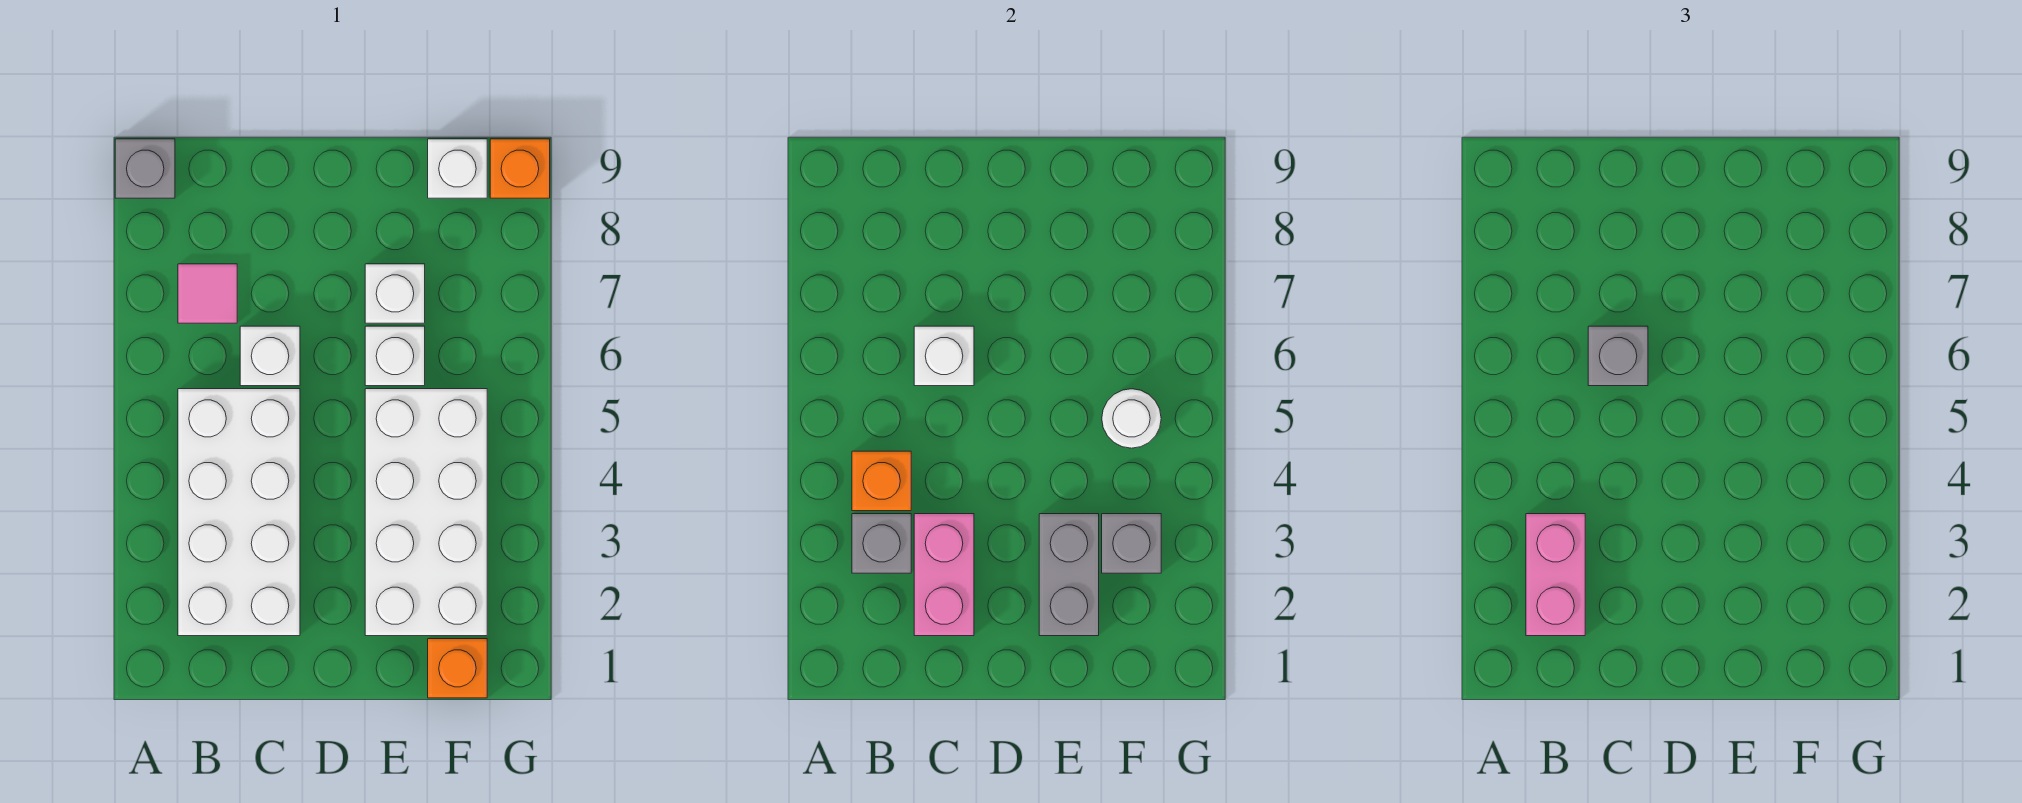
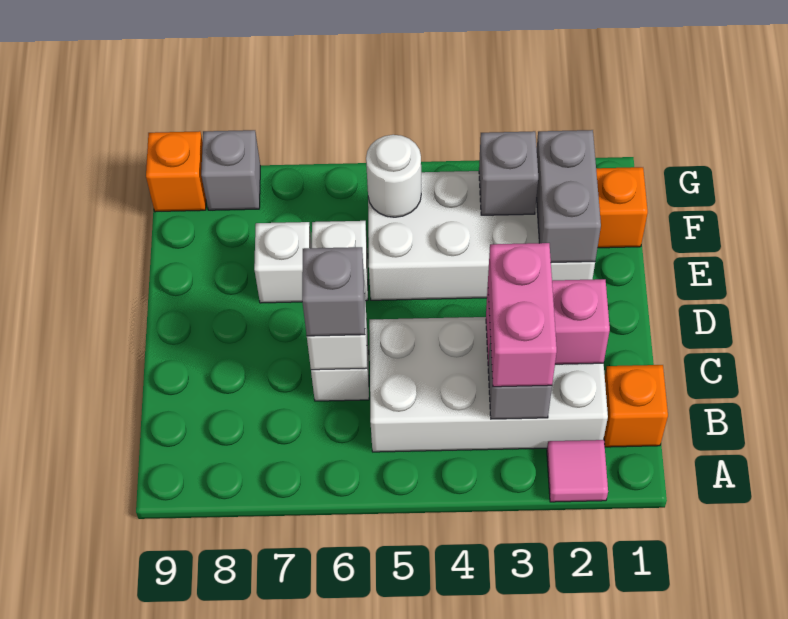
grey 1x1 brick [115,139,175,198] -> grey 1x1 brick moved to [201,130,260,210]
pink 1x2 brick [1526,514,1585,636] -> pink 1x2 brick turned to [488,243,557,387]
orange 1x1 brick [852,451,911,511] -> orange 1x1 brick moved to [604,365,668,447]
pink 1x1 tile [178,264,237,323] -> pink 1x1 tile moved to [547,440,608,502]
grey 1x2 brick [1039,514,1099,636] -> grey 1x2 brick turned to [537,130,601,263]
white 1x1 brick [428,139,487,198] -> none

